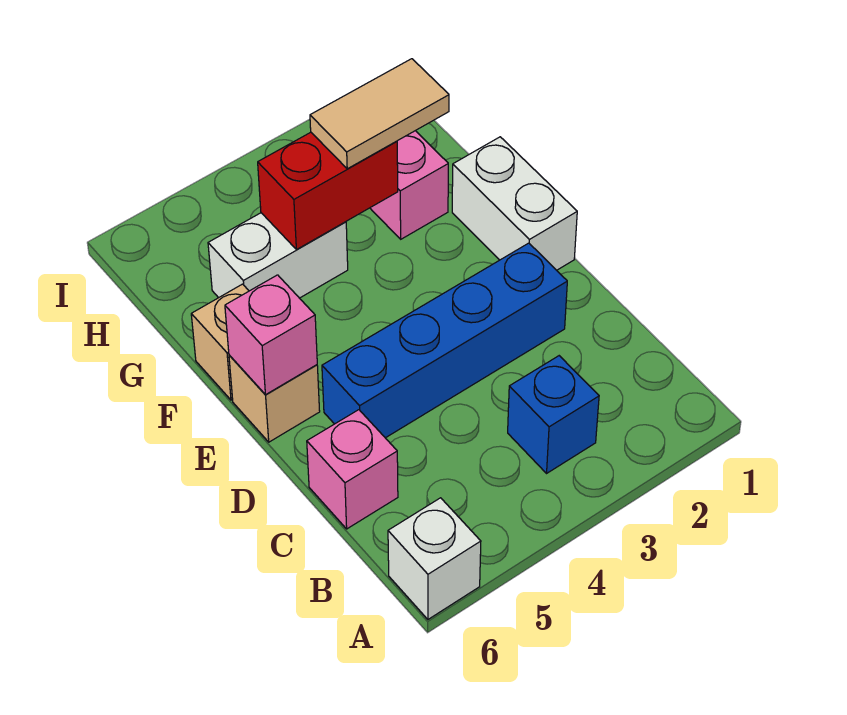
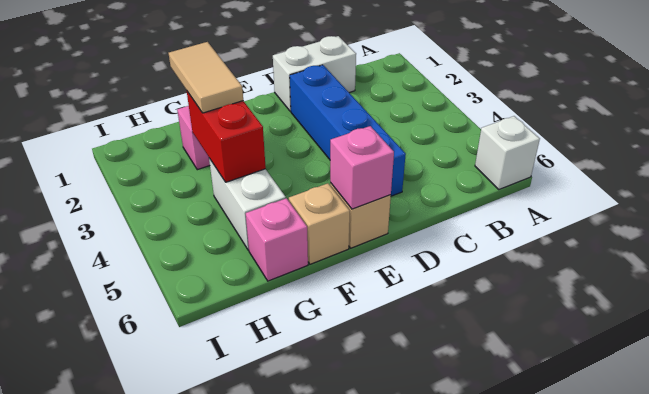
blue 1x1 brick [508,356,599,473] -> none
pink 1x1 brick [307,410,398,529] -> pink 1x1 brick moved to [246,198,308,281]
white 1x2 brick [452,137,577,270] -> white 1x2 brick moved to [273,36,356,111]

